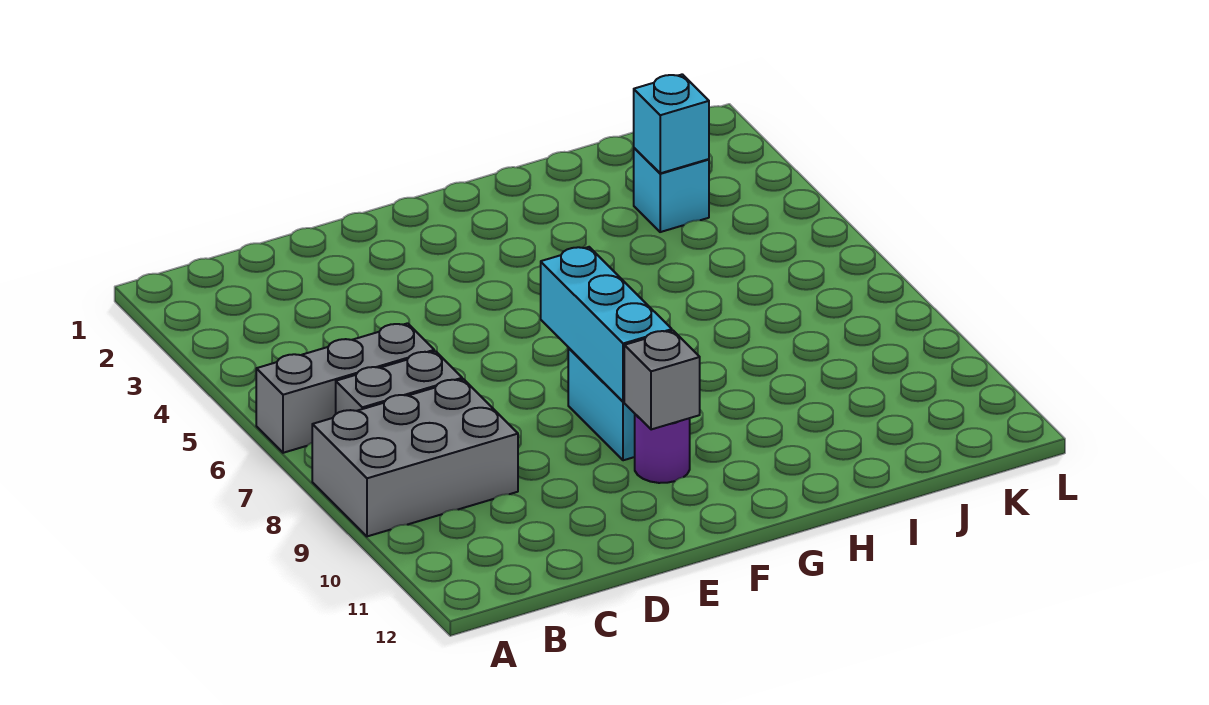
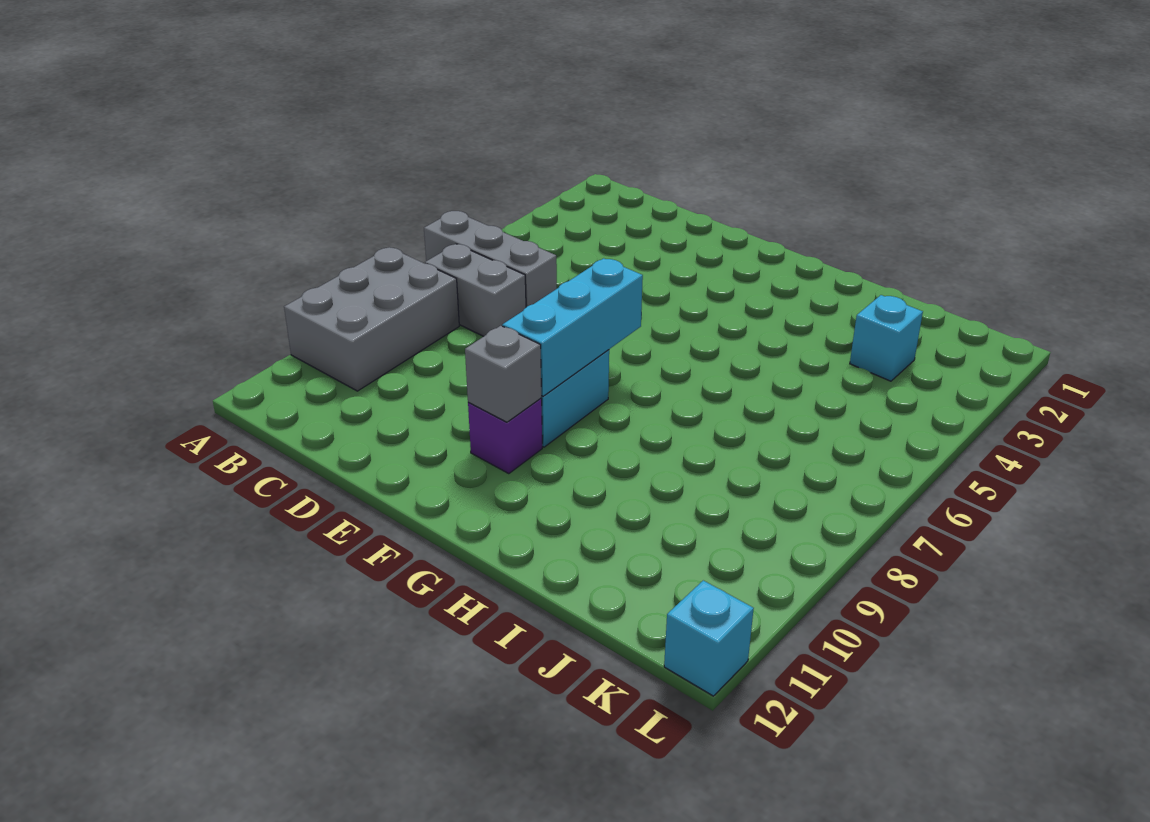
grey 2x3 brick [312,379,518,536] -> grey 2x3 brick turned to [284,247,459,391]
purple 1x1 round brick [635,414,690,483] -> purple 1x1 brick [468,398,542,474]
cyan 1x1 brick [634,74,709,173] -> cyan 1x1 brick moved to [664,580,754,696]

